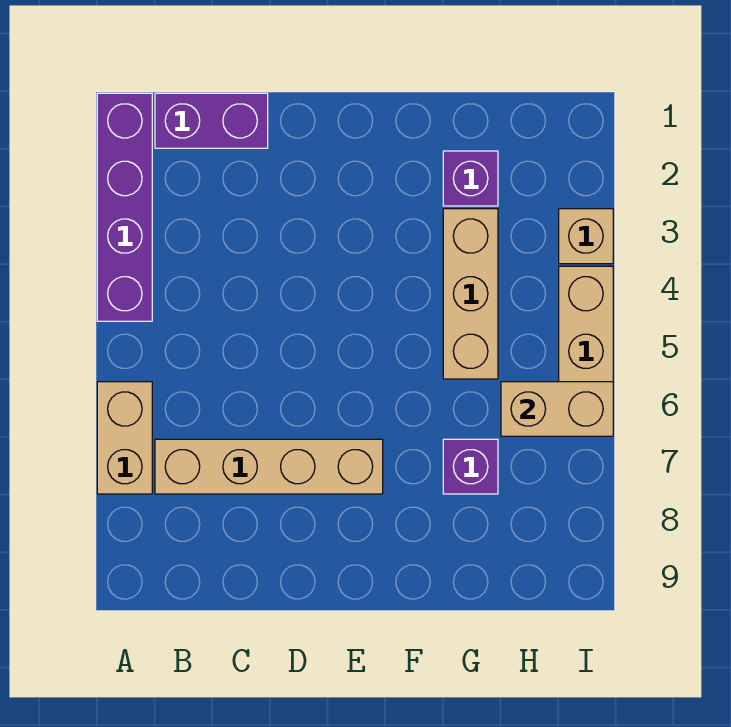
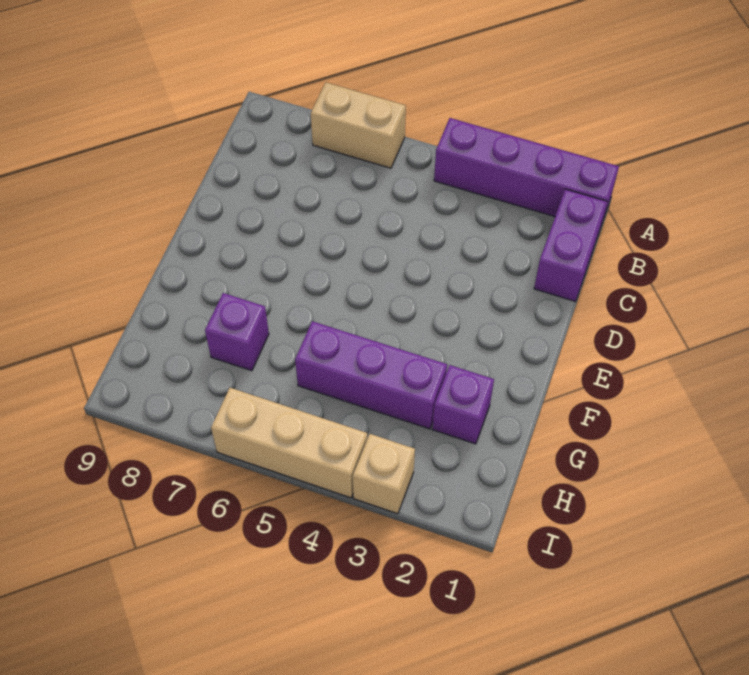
tan 1x4 brick [155,439,383,494] -> none
tan 1x3 brick [443,209,498,379] -> purple 1x3 brick [295,321,447,429]
tan 1x2 brick [501,382,613,436] -> none

